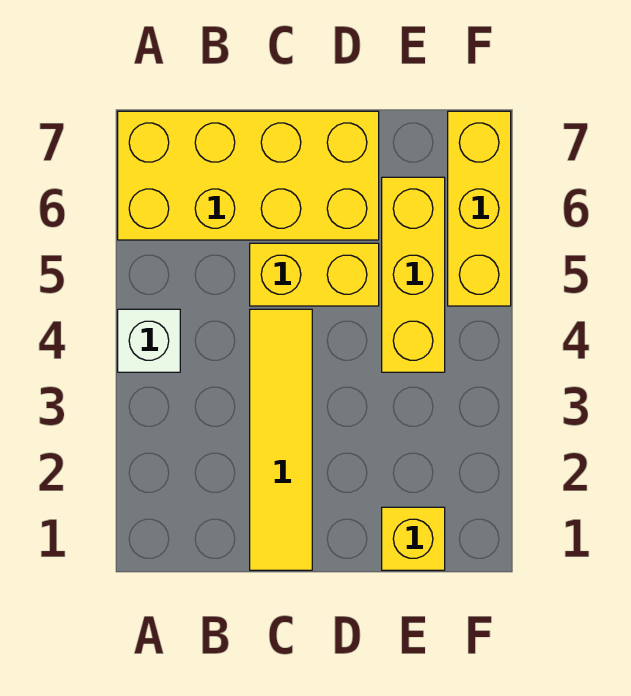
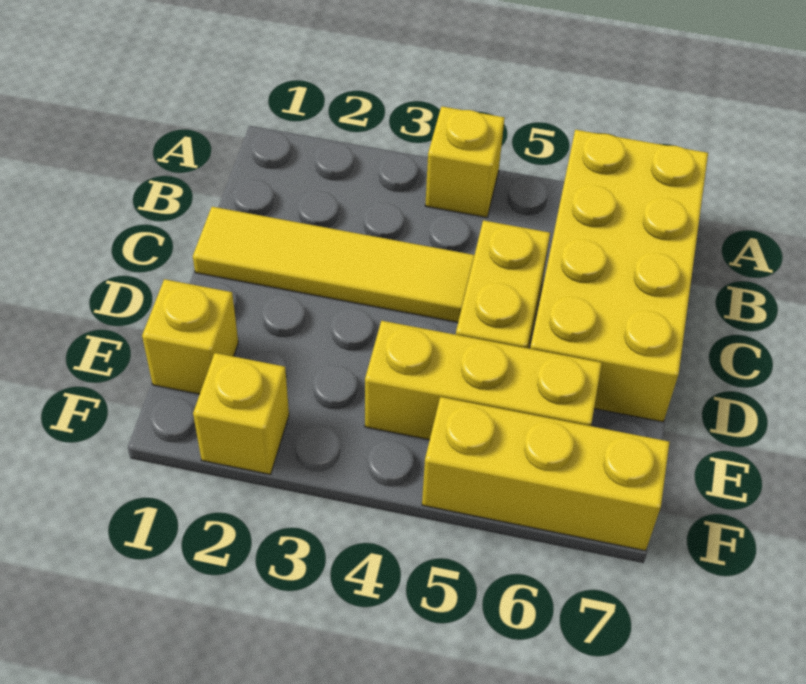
white 1x1 brick [118,309,180,372] -> yellow 1x1 brick [425,106,504,217]
none -> yellow 1x1 brick [193,353,289,474]

